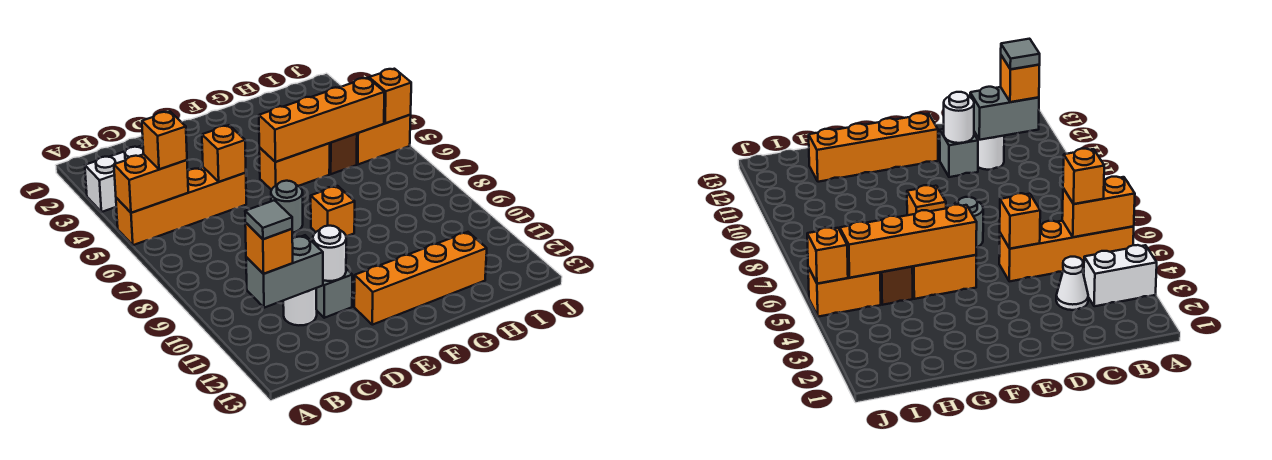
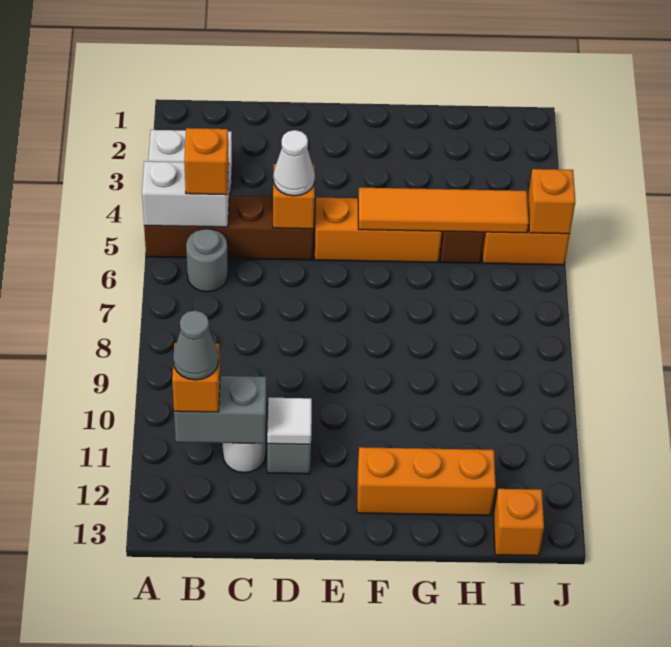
orange 1x4 brick [116,167,246,245] -> brown 1x4 brick [144,196,314,260]
orange 1x2 brick [114,154,188,213] -> white 1x2 brick [142,161,229,227]
grey 1x1 tile [245,200,292,239] -> grey 1x1 cone [173,311,218,380]
white 1x1 cone [1056,257,1088,310] -> white 1x1 cone moved to [273,130,315,196]
white 1x1 round brick [313,226,346,281] -> white 1x1 tile [267,398,312,444]
grey 1x1 round brick [271,181,303,233] -> grey 1x1 round brick moved to [186,229,228,292]
orange 1x4 brick [354,232,487,325] -> orange 1x3 brick [357,447,496,515]
orange 1x2 brick [259,143,330,190] -> orange 1x3 brick [315,197,442,262]
orange 1x4 brick [259,78,384,162] -> orange 1x4 tile [358,188,529,233]
orange 1x1 brick [311,186,355,236] -> orange 1x1 brick moved to [494,489,544,556]

